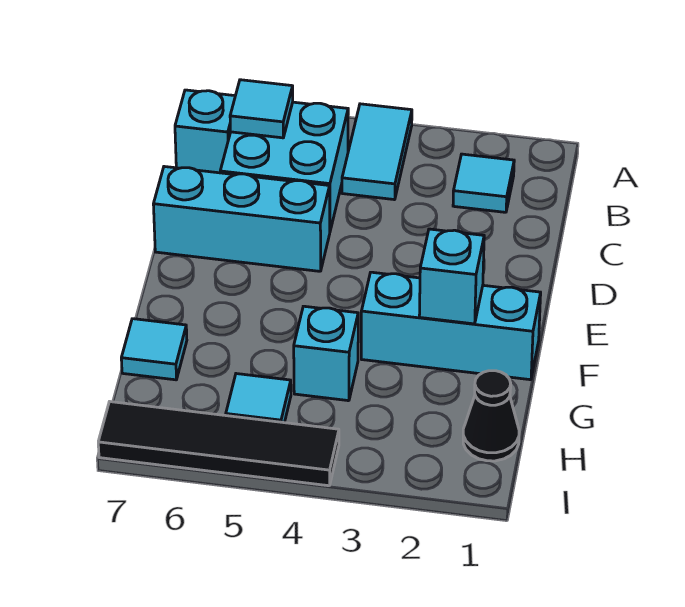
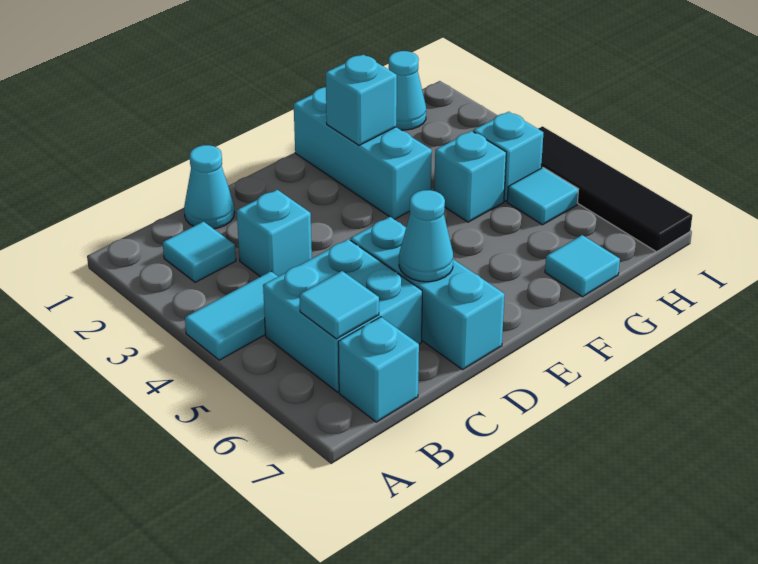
none -> cyan 1x1 cone [184,145,235,229]
none -> cyan 1x1 brick [237,190,312,277]
none -> cyan 1x1 cone [399,190,453,282]
black 1x1 cone [463,371,519,461] -> cyan 1x1 cone [389,51,426,130]
none -> cyan 1x1 brick [473,112,543,201]

